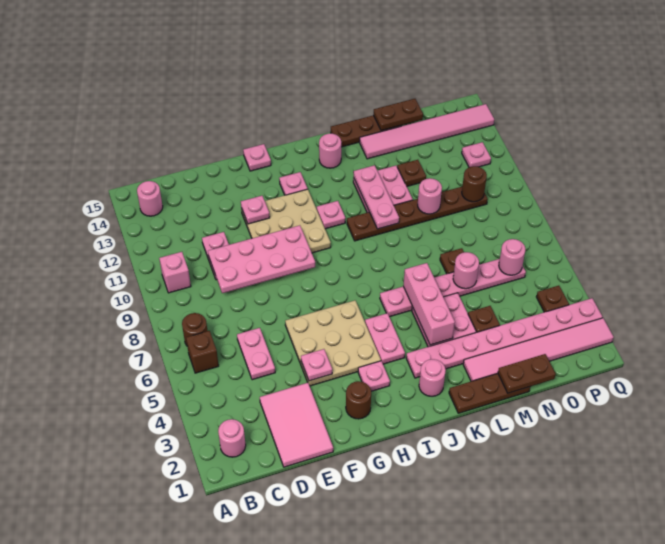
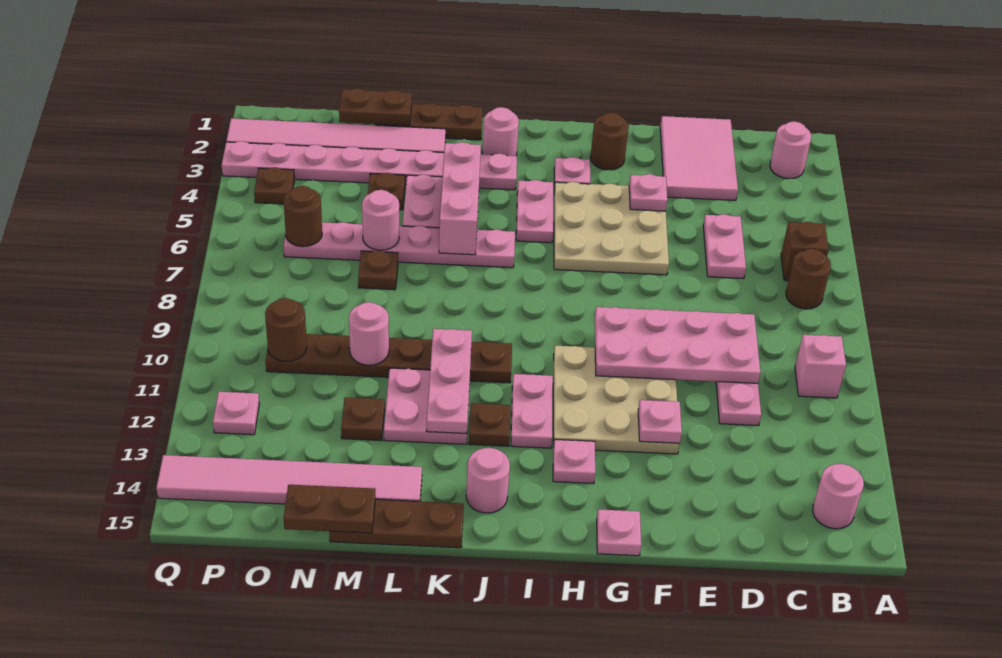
pink 1x1 plate [317,201,345,229] -> pink 1x2 plate [511,374,553,448]
none -> brown 1x1 plate [469,403,510,446]
pink 1x1 round brick [499,239,525,275] -> brown 1x1 round brick [283,186,322,247]

